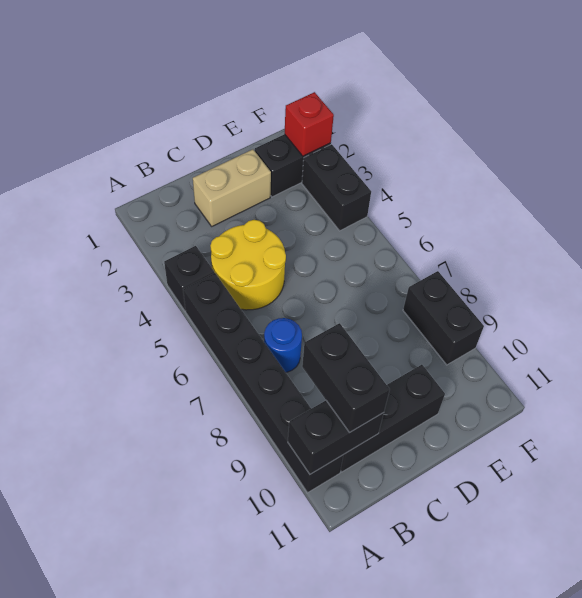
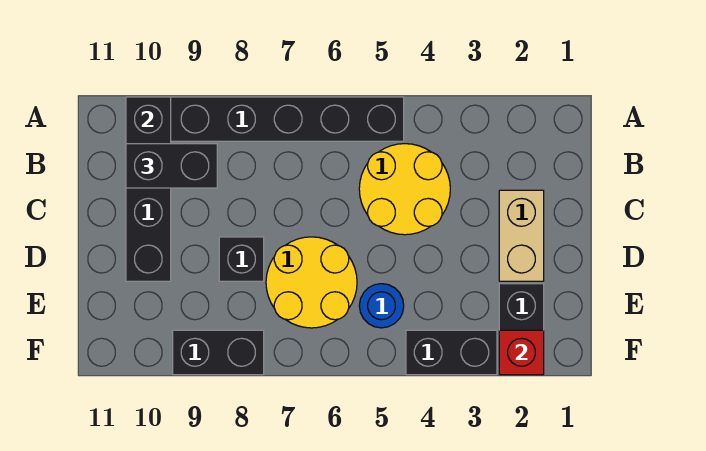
black 1x1 brick [164,246,214,311] -> black 1x1 brick moved to [219,237,264,281]
blue 1x1 round brick [264,318,302,372] -> blue 1x1 round brick moved to [359,284,404,328]
none -> yellow 2x2 round brick [266,237,357,328]

